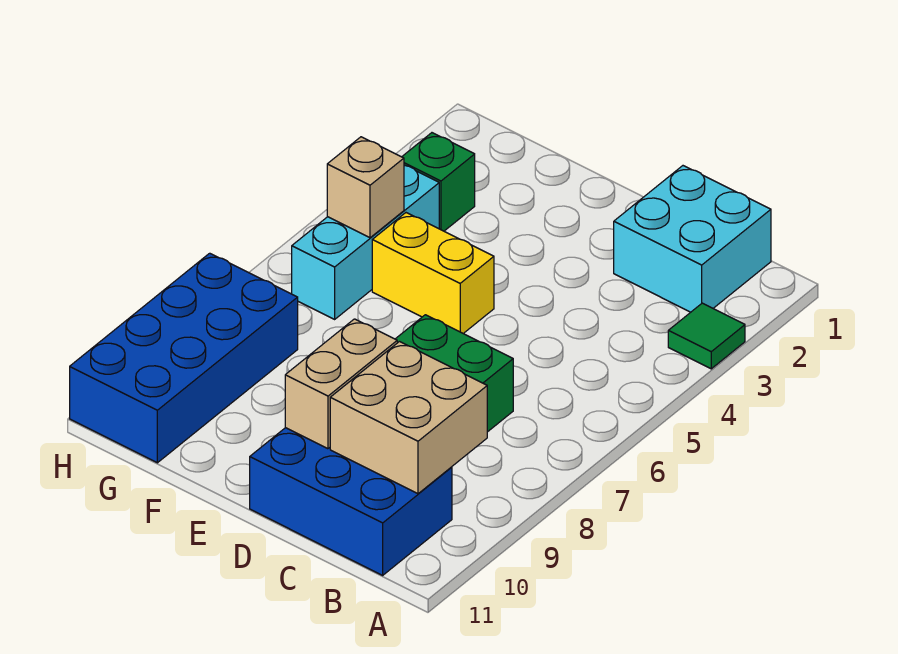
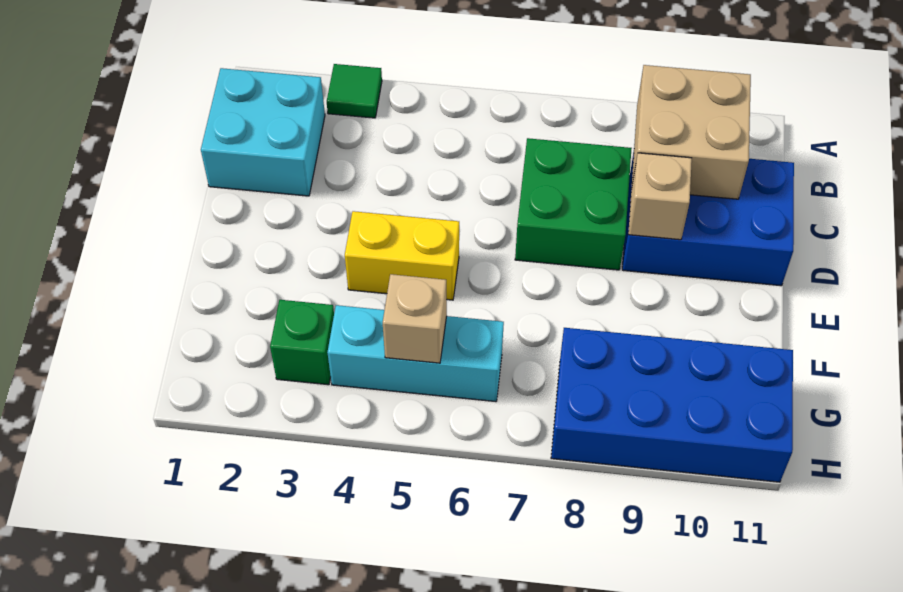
blue 2x3 brick [250,428,452,575] -> blue 2x3 brick turned to [622,152,794,286]
tan 1x2 brick [285,319,397,449] -> tan 1x1 brick [628,153,692,240]
yellow 1x2 brick [372,213,494,334] -> yellow 1x2 brick turned to [345,211,459,300]

